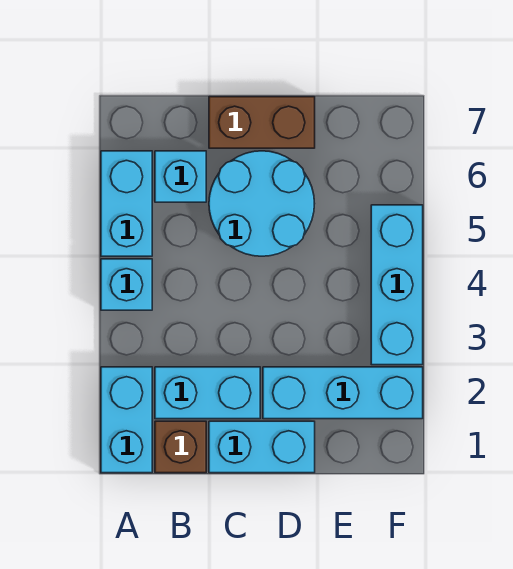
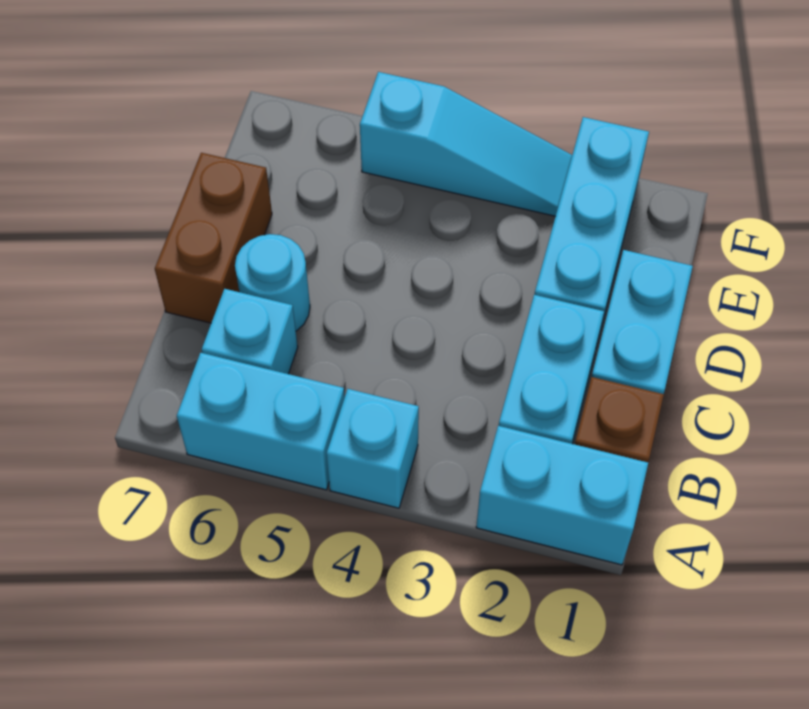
cyan 2x2 round brick [209,151,315,256] -> cyan 1x1 round brick [235,234,310,331]
cyan 1x3 brick [371,205,423,365] -> cyan 1x3 slope [360,72,572,216]

